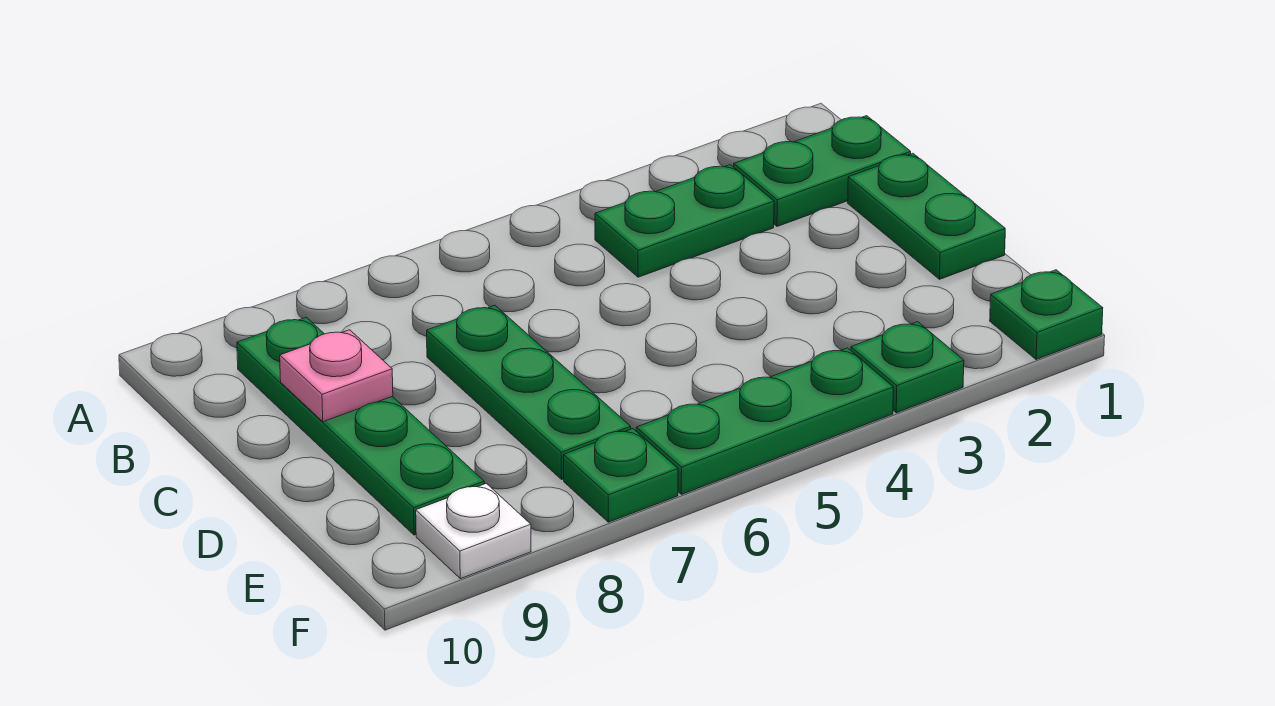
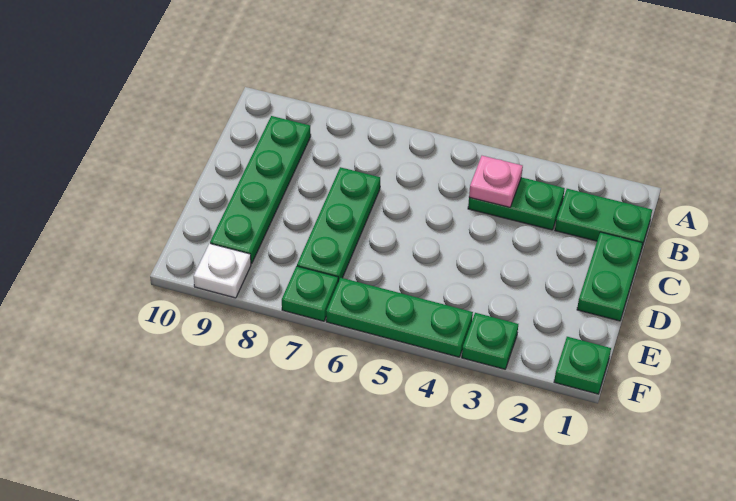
pink 1x1 plate [280,330,393,422] -> pink 1x1 plate moved to [469,156,523,207]

